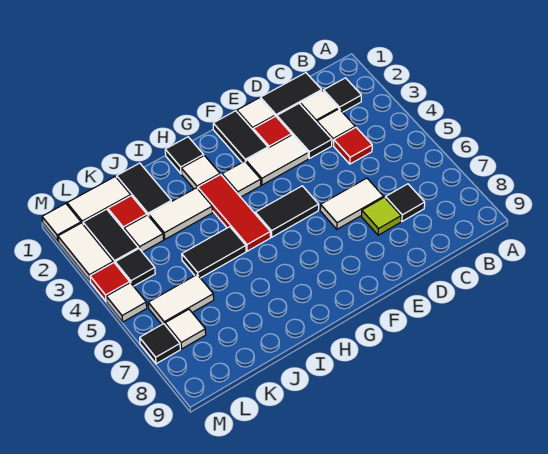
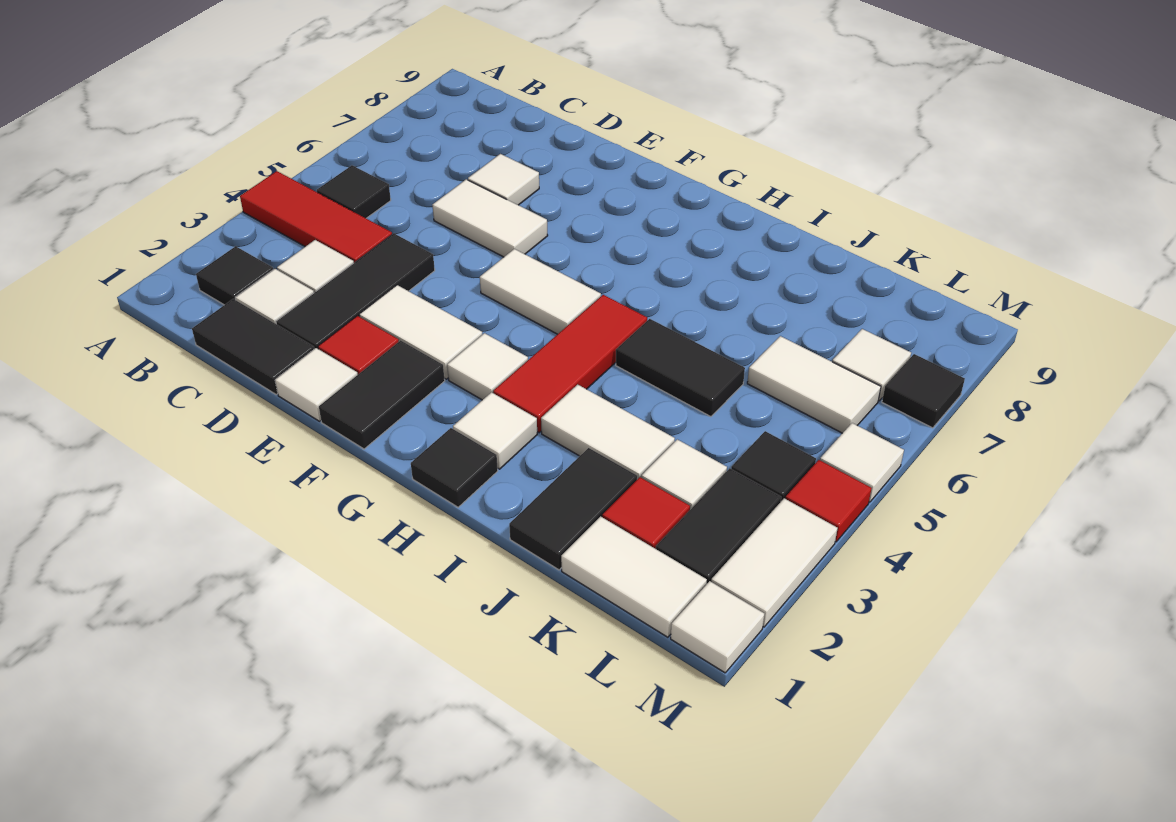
red 1x1 tile [334,127,372,164] -> red 1x3 tile [240,171,392,263]
black 1x1 tile [385,184,425,221] -> black 1x1 tile moved to [317,165,391,218]
black 1x2 tile [277,104,332,158] -> black 1x3 tile [276,234,435,349]
lime 1x1 tile [362,197,401,235] -> white 1x1 tile [468,154,539,205]
black 1x2 tile [255,186,319,237] -> white 1x2 tile [480,249,601,334]

